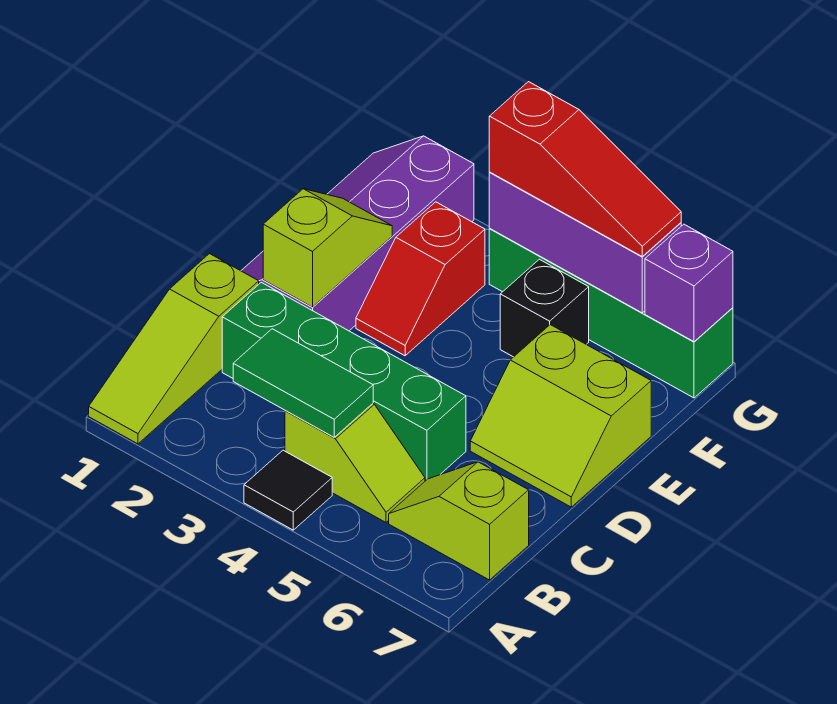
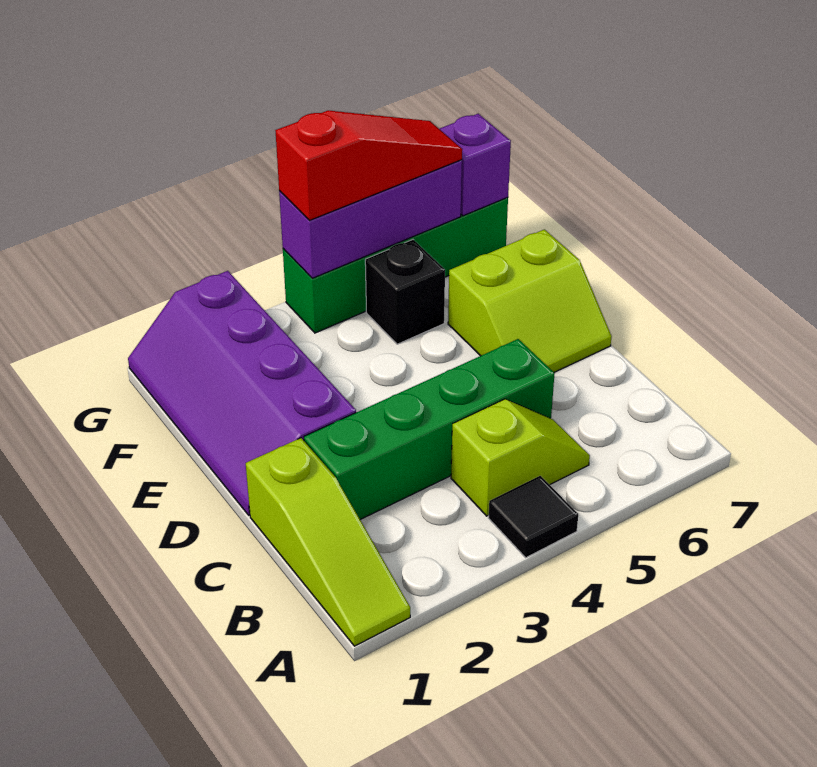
green 1x2 tile [233,329,373,437] -> none
lime 1x2 slope [389,462,529,580] -> none
lime 1x2 slope [263,189,392,307] -> none
red 1x2 slope [356,202,485,356] -> none

